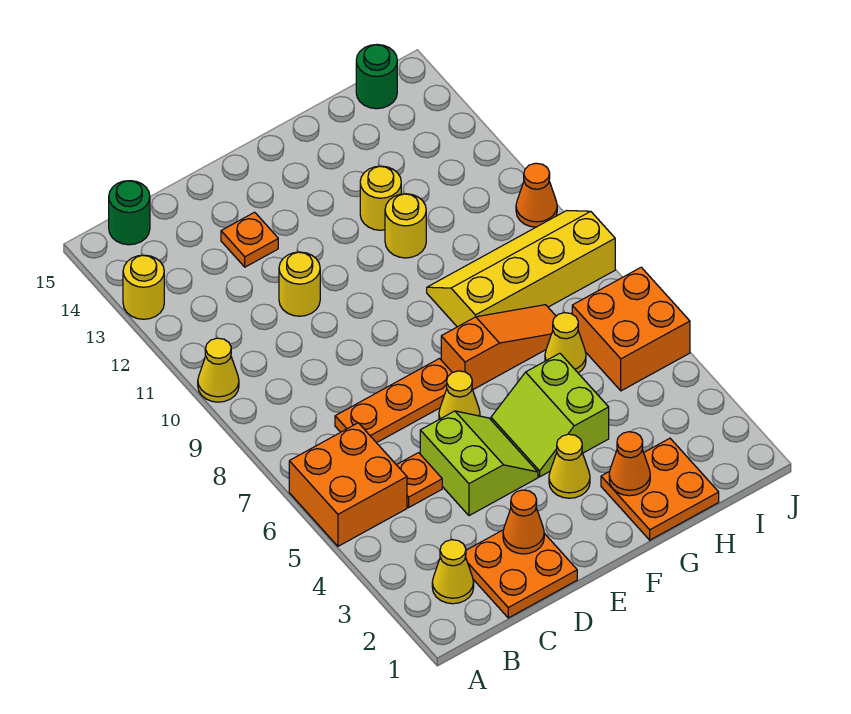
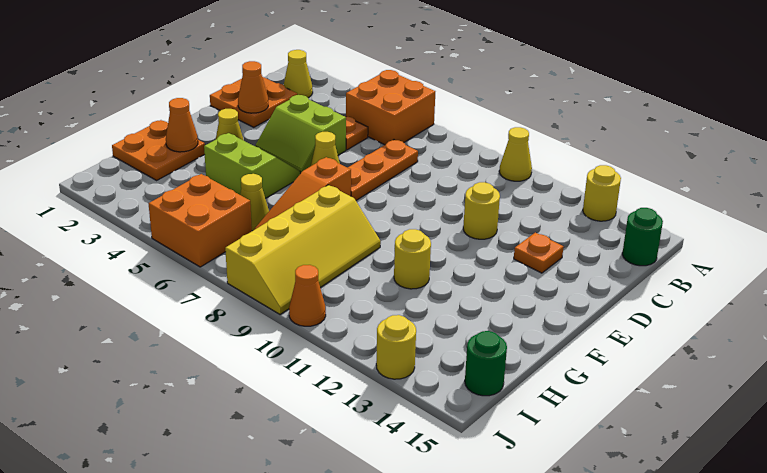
yellow 1x1 round brick [360,166,401,230] -> yellow 1x1 round brick moved to [376,315,416,379]

